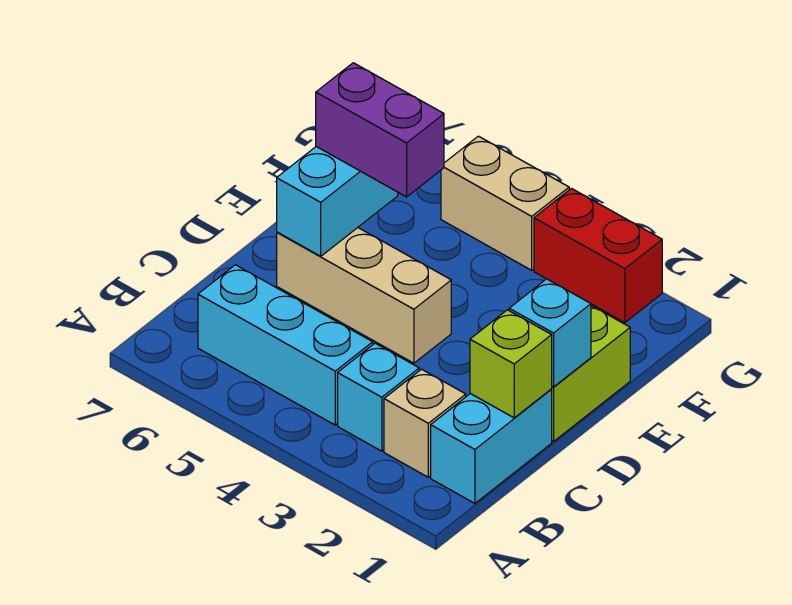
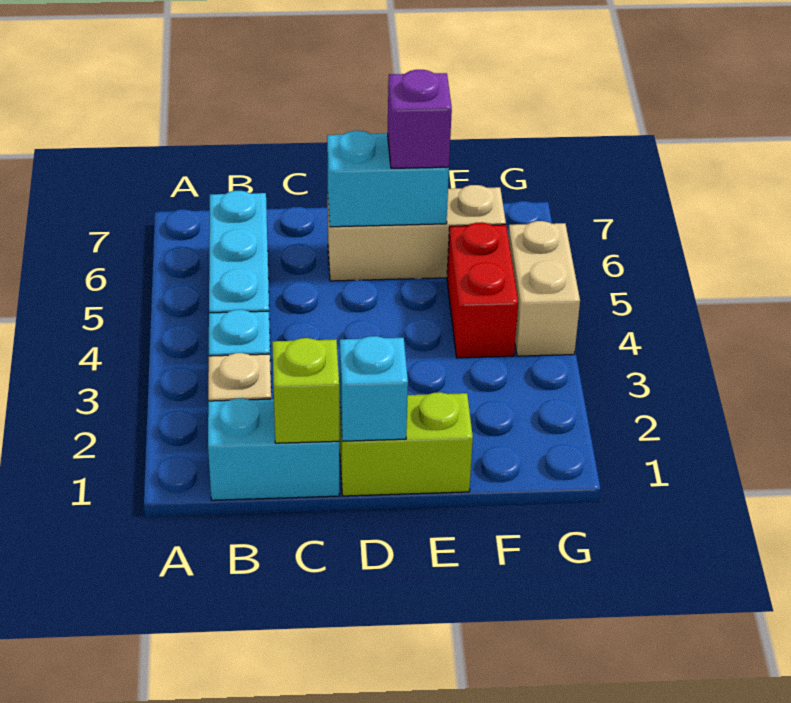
tan 1x3 brick [277,228,451,363] -> tan 1x3 brick turned to [328,185,506,281]
purple 1x2 brick [316,63,444,197] -> purple 1x1 brick [387,70,452,168]
red 1x2 brick [534,189,662,323] -> red 1x2 brick moved to [447,222,518,358]

